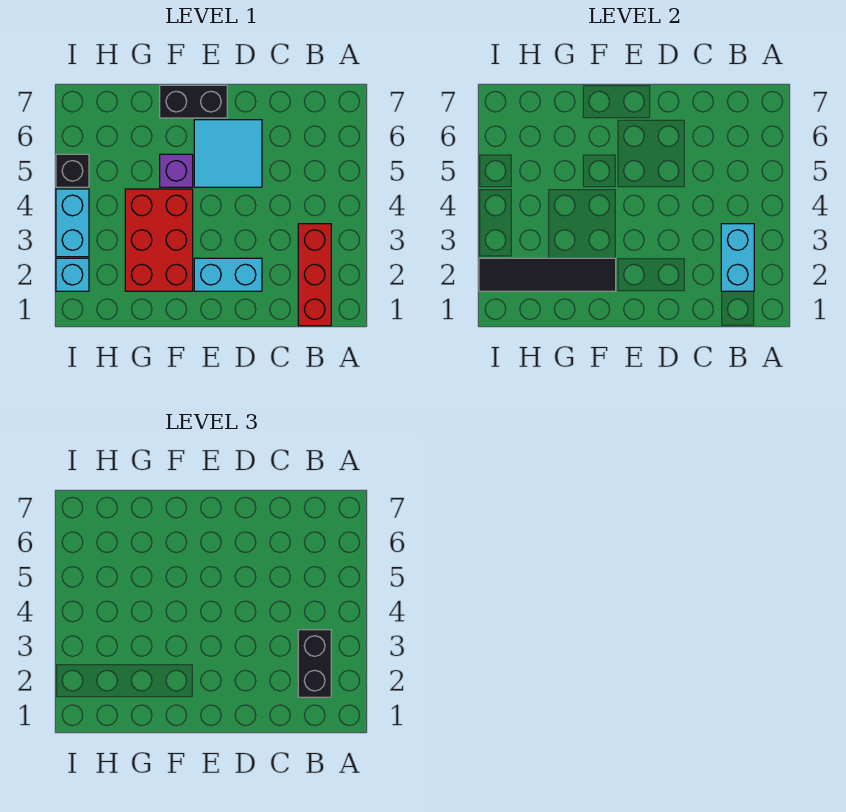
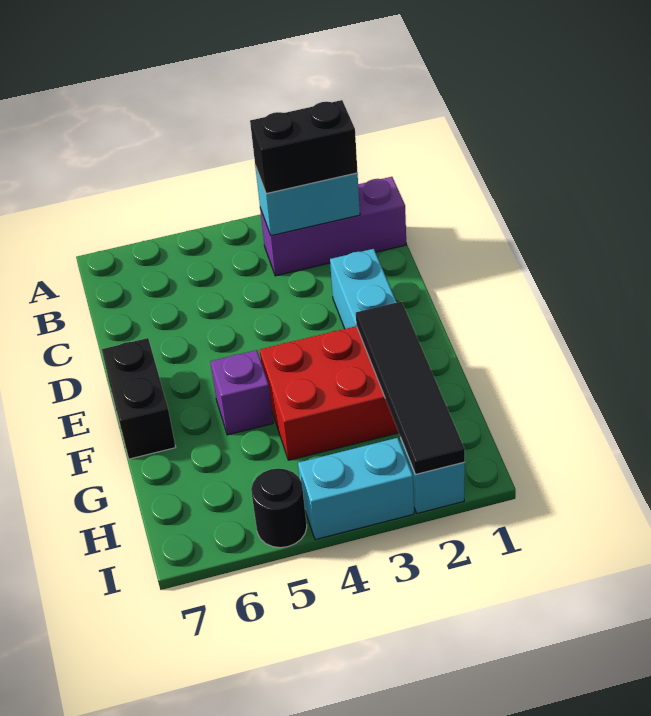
red 1x3 brick [298,224,331,326] -> purple 1x3 brick [260,177,406,276]
cyan 2x2 tile [194,120,262,187] -> none
black 1x1 brick [56,154,89,187] -> black 1x1 round brick [251,468,307,548]

